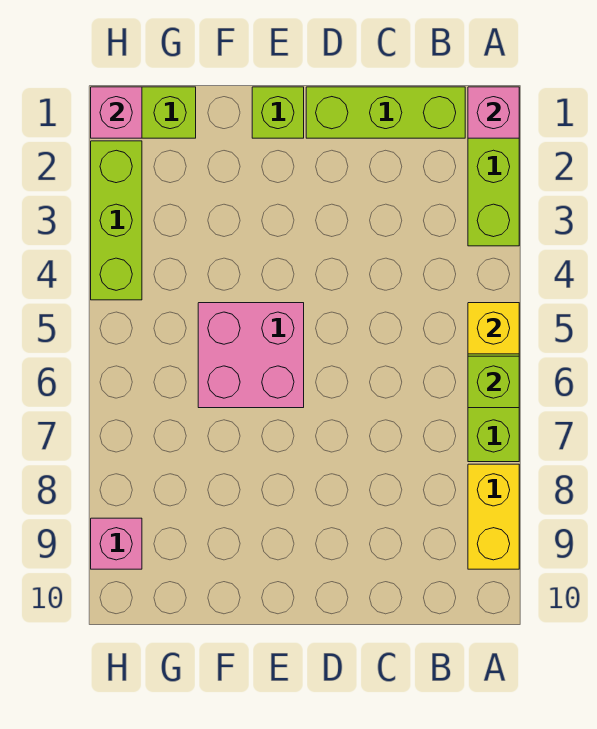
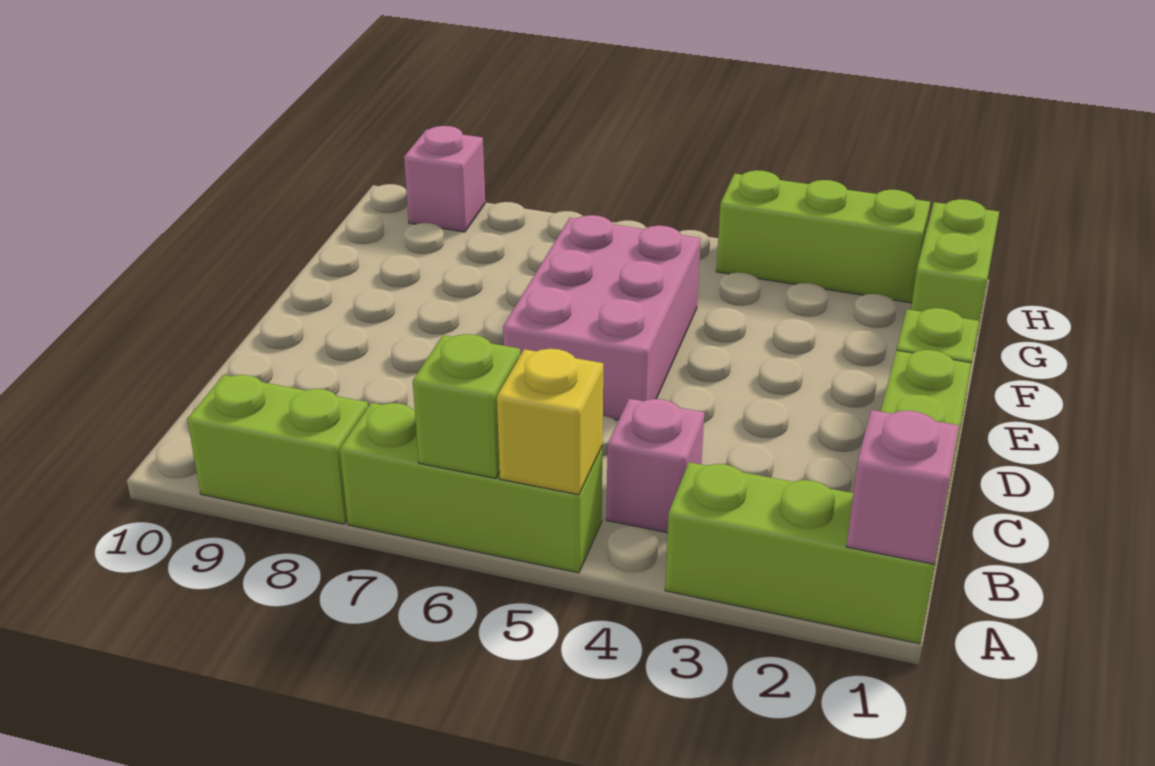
yellow 1x2 brick [468,464,519,569] -> lime 1x2 brick [187,375,368,524]
pink 2x2 brick [198,303,304,408] -> pink 2x3 brick [503,215,701,420]
pink 1x1 brick [91,87,142,138] -> pink 1x1 brick moved to [606,399,704,533]

